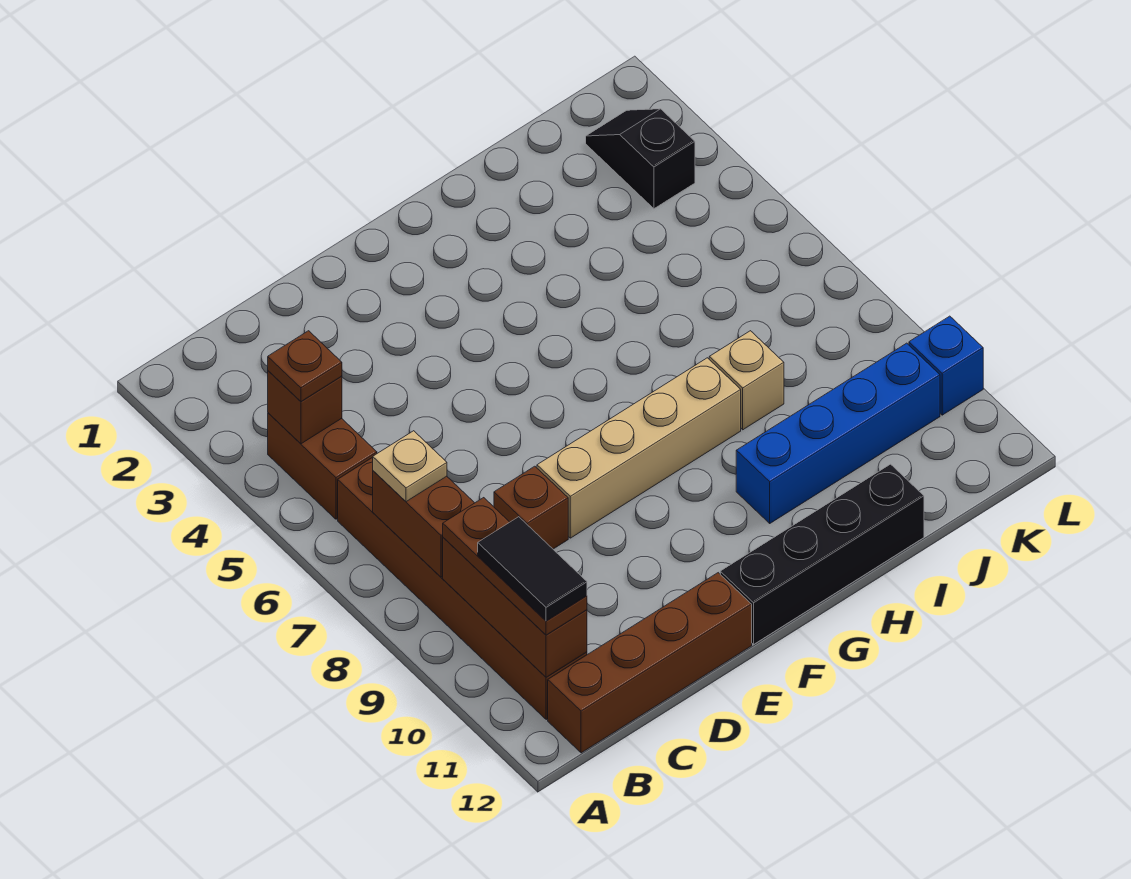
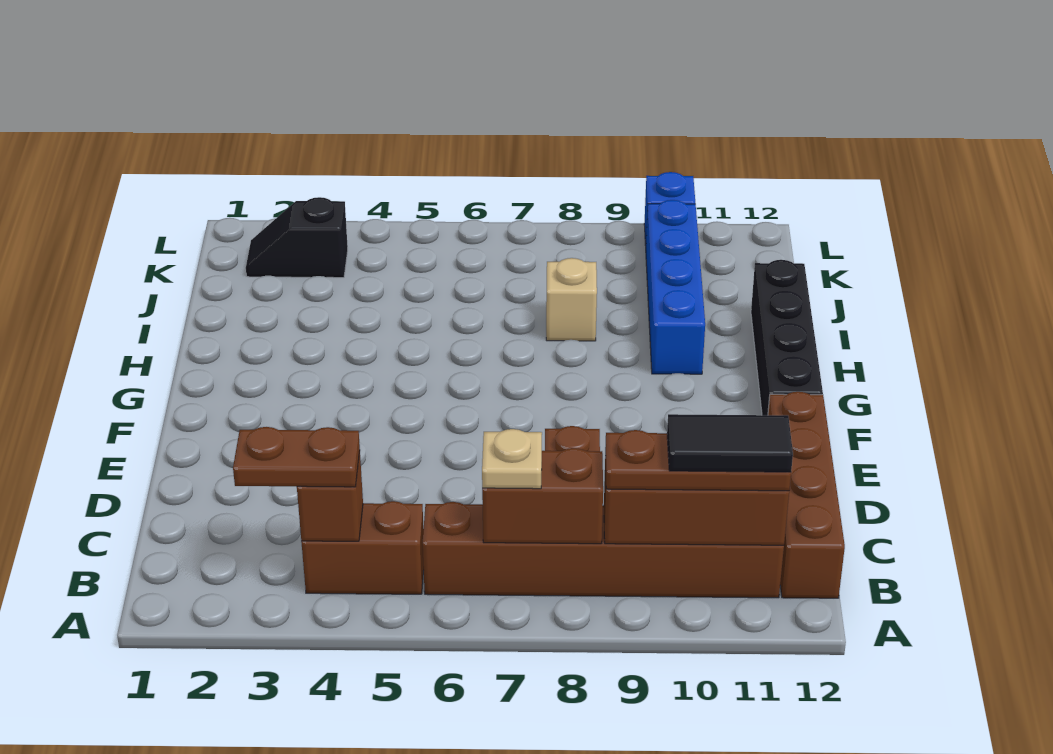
brown 1x1 plate [268,331,342,401] -> brown 1x2 plate [233,427,360,487]
tan 1x4 brick [537,358,741,538] -> none

